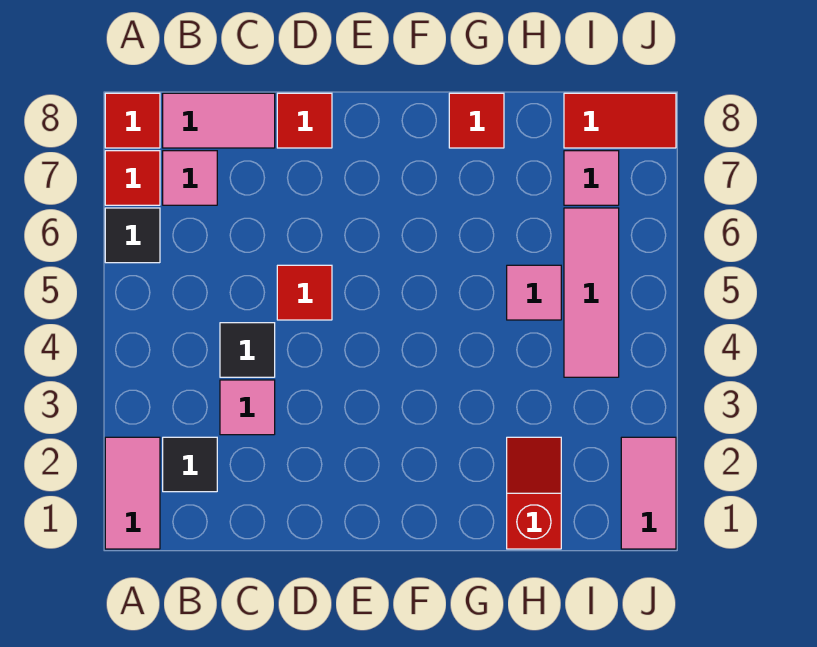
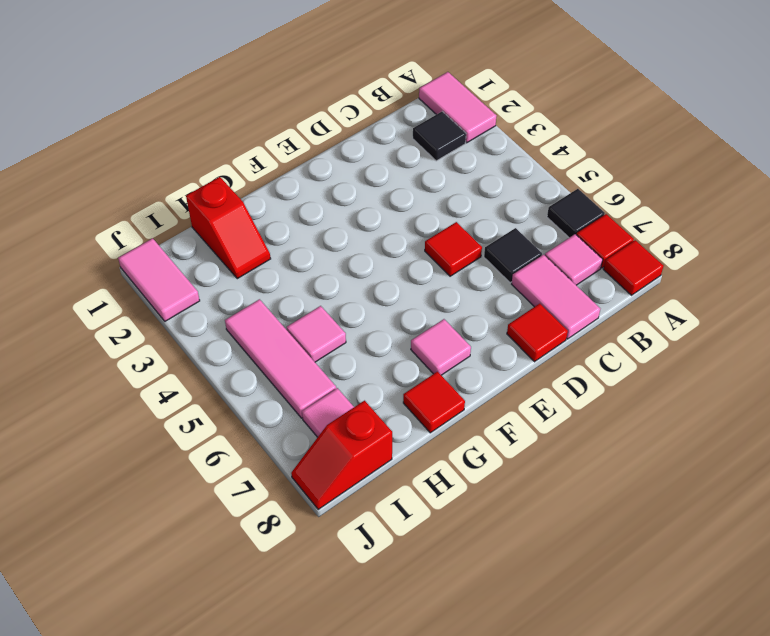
pink 1x2 tile [163,93,275,148] -> pink 1x2 tile turned to [512,255,600,339]
pink 1x1 tile [220,380,275,435] -> pink 1x1 tile moved to [411,319,471,375]
black 1x1 tile [220,323,275,377] -> black 1x1 tile moved to [484,228,542,283]
red 1x2 tile [564,93,676,148] -> red 1x2 slope [291,401,392,509]

